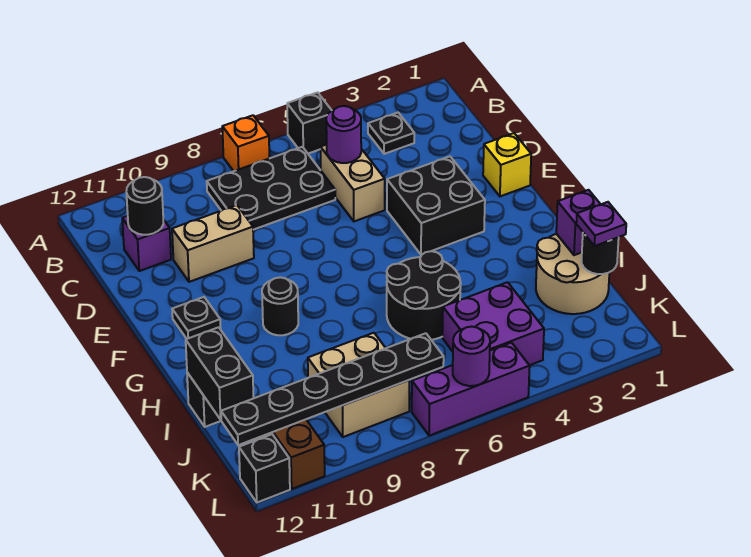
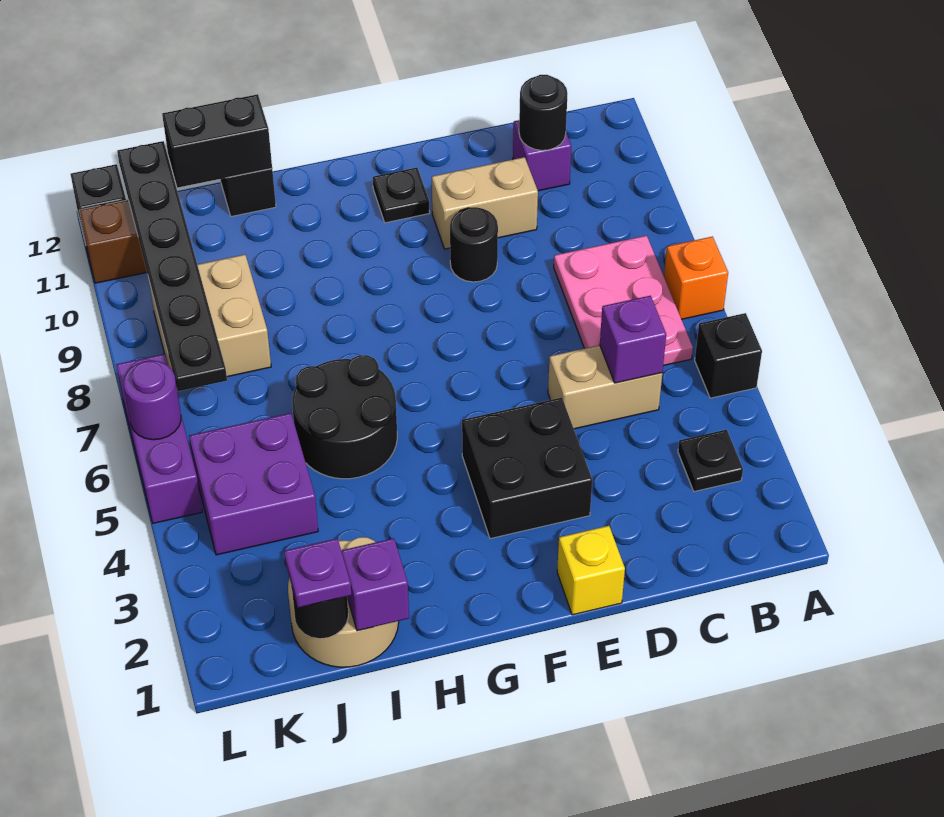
black 2x3 plate [207,147,335,230] -> pink 2x3 plate [554,236,693,365]
purple 1x1 round brick [326,106,361,163] -> purple 1x1 brick [600,296,666,383]
tan 1x2 brick [172,205,254,282] -> tan 1x2 brick turned to [432,157,538,249]
black 1x1 round brick [262,277,298,335] -> black 1x1 round brick moved to [450,207,498,282]

